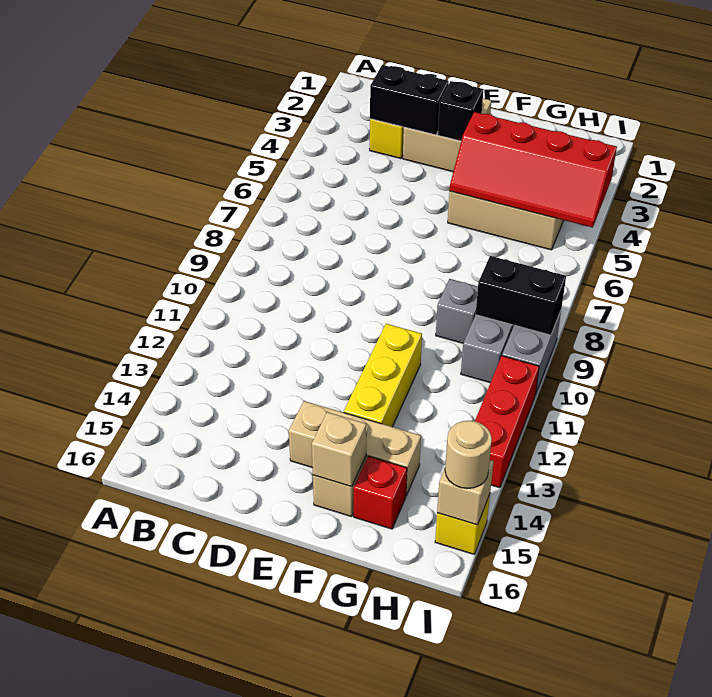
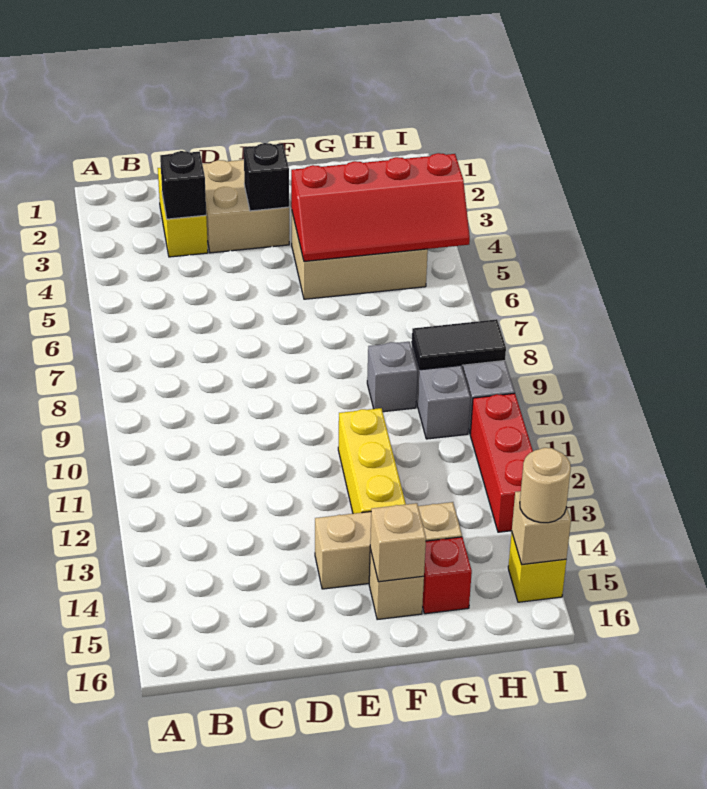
black 1x2 brick [370,65,449,135] -> black 1x1 brick [160,151,206,219]
black 1x2 brick [476,256,566,335] -> black 1x2 tile [412,319,506,370]

